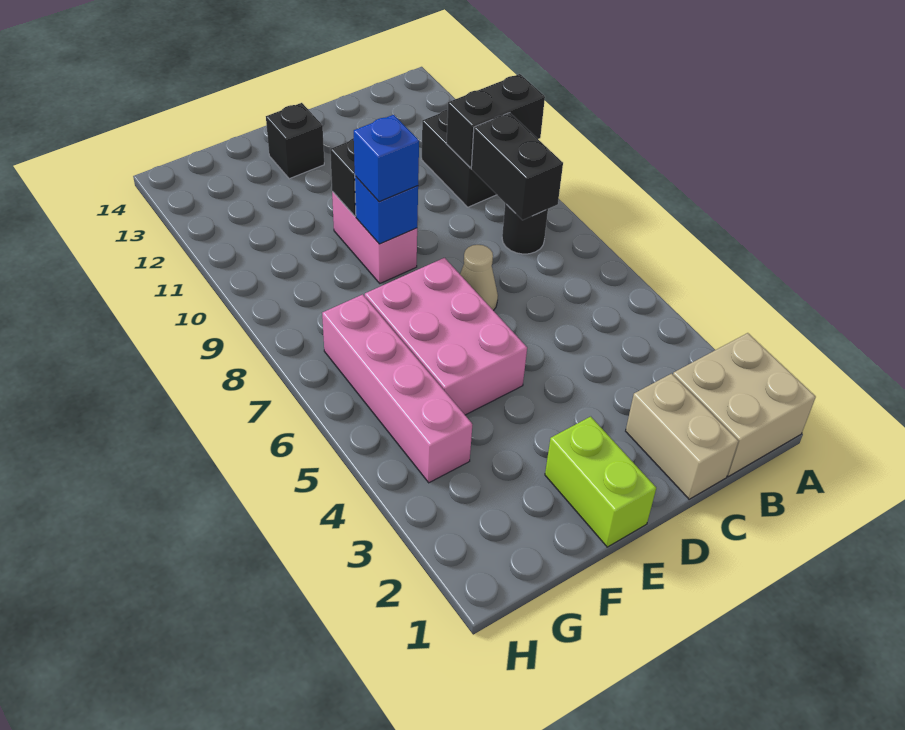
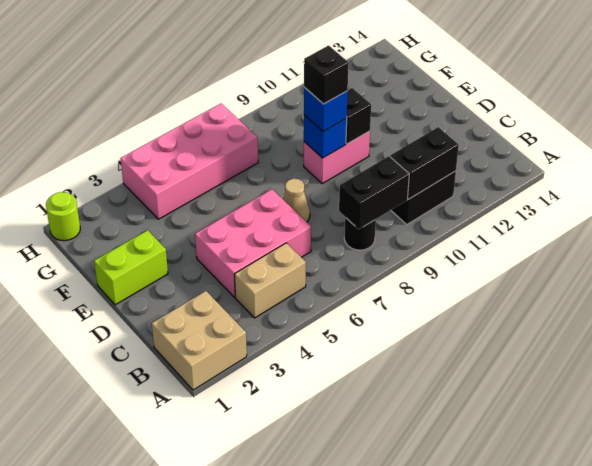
black 1x2 brick [446,74,545,168] -> black 1x2 brick turned to [390,127,459,199]
tan 1x2 brick [626,374,738,499] -> tan 1x2 brick moved to [234,243,306,318]
pink 2x3 brick [365,258,527,415] -> pink 2x3 brick moved to [195,189,311,297]
black 1x1 brick [266,103,324,179] -> black 1x1 brick moved to [304,45,349,104]
pink 1x4 brick [322,294,472,483] -> pink 2x4 brick [120,104,258,219]
none -> lime 1x1 round brick [46,192,80,241]

